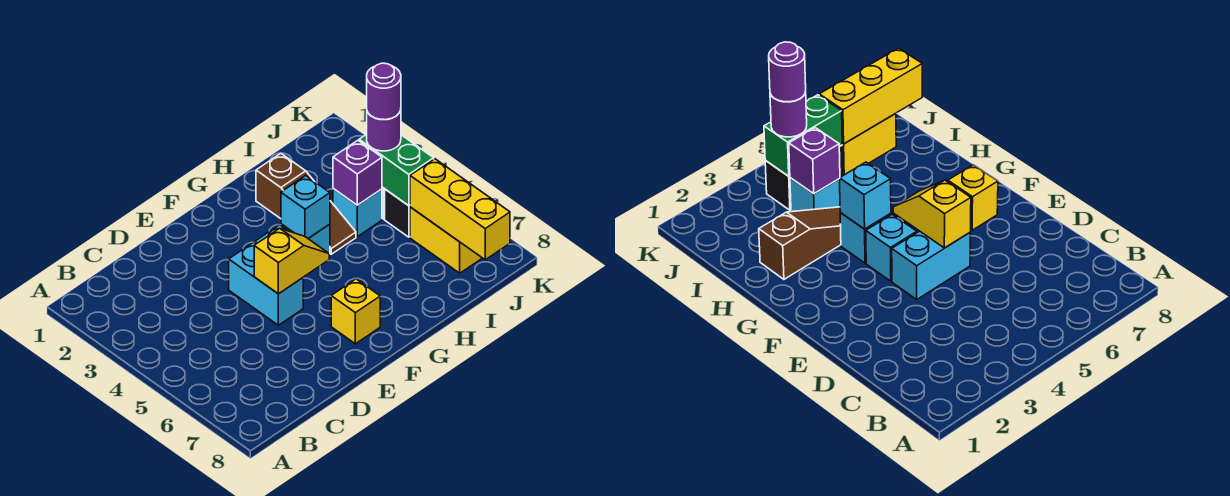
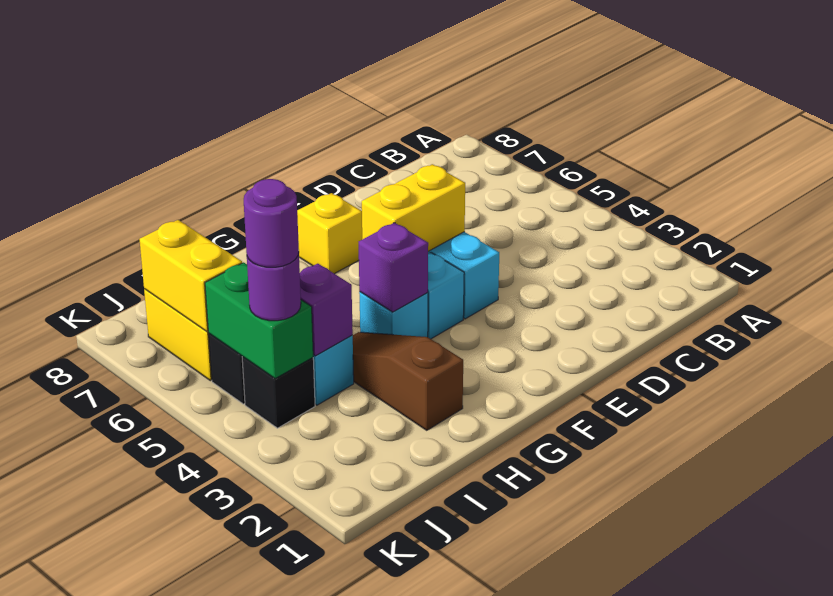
yellow 1x2 slope [254,228,329,294] -> yellow 1x2 brick [362,164,465,251]
cyan 1x1 brick [281,176,330,238] -> purple 1x1 brick [359,223,428,312]
yellow 1x3 brick [410,159,510,260] -> yellow 1x2 brick [139,220,242,332]

